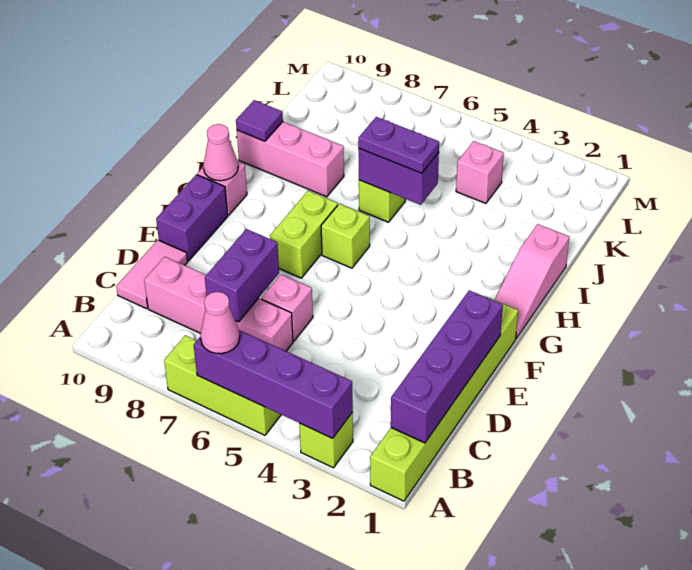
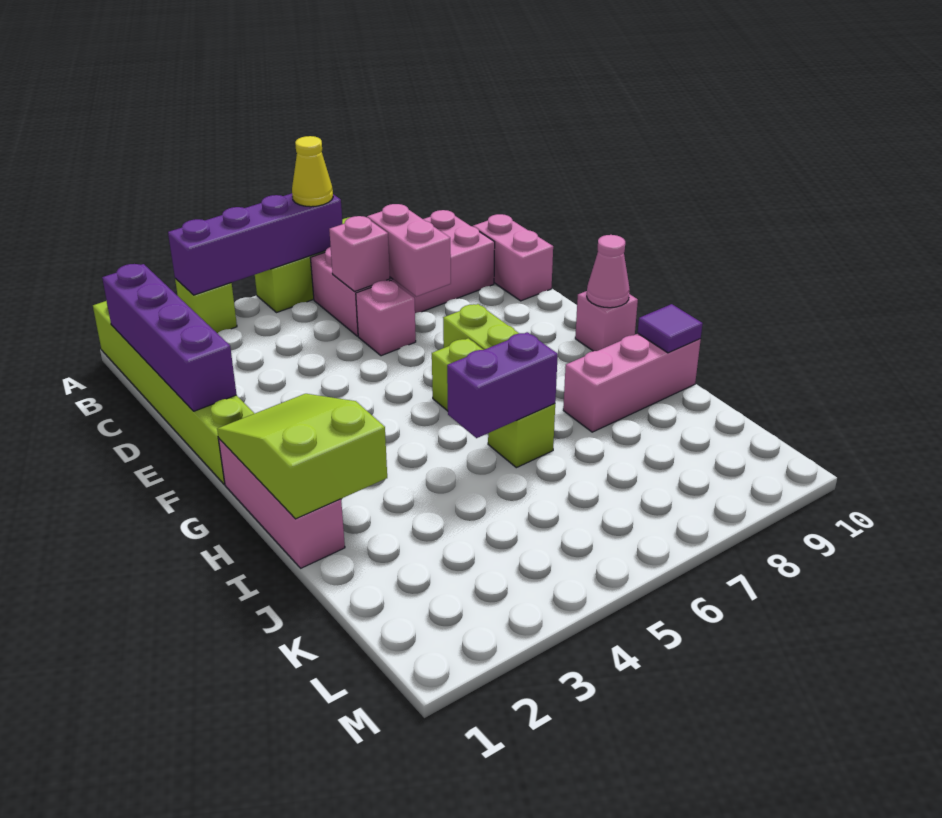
pink 1x1 cone [200,292,240,354] -> yellow 1x1 cone [292,136,333,207]
pink 1x4 brick [144,257,293,351] -> pink 2x4 brick [310,210,495,336]
purple 1x2 brick [205,229,279,322] -> pink 1x2 brick [367,204,451,297]
pink 1x2 tile [116,240,188,309] -> pink 1x2 brick [473,214,553,301]
purple 1x2 brick [156,174,228,261] -> none
pink 1x3 slope [495,224,569,339] -> pink 1x3 brick [218,438,345,568]
none -> lime 2x3 slope [217,394,387,519]
purple 1x2 plate [358,117,439,173] -> none
pink 1x1 brick [456,141,504,203] -> pink 1x1 brick moved to [329,216,390,292]

